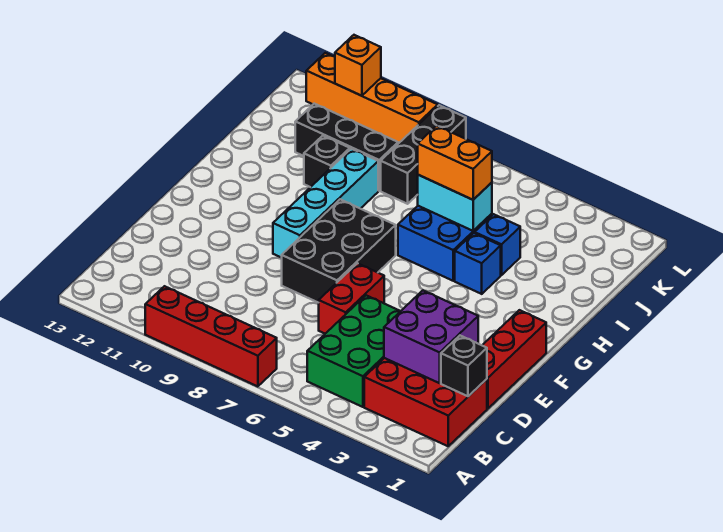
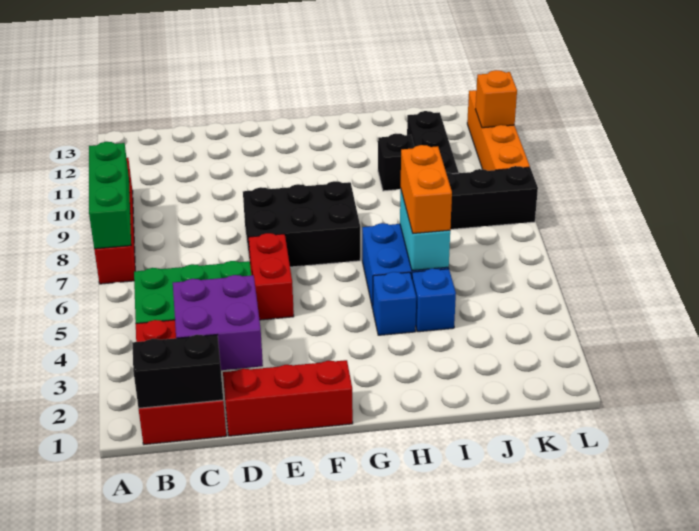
none -> green 1x3 brick [89,142,131,249]
black 1x1 brick [441,336,487,396] -> black 1x2 brick [132,335,223,408]
red 1x2 brick [319,263,384,334] -> red 1x2 brick turned to [249,233,294,320]
cyan 1x4 brick [273,149,378,258] -> none

